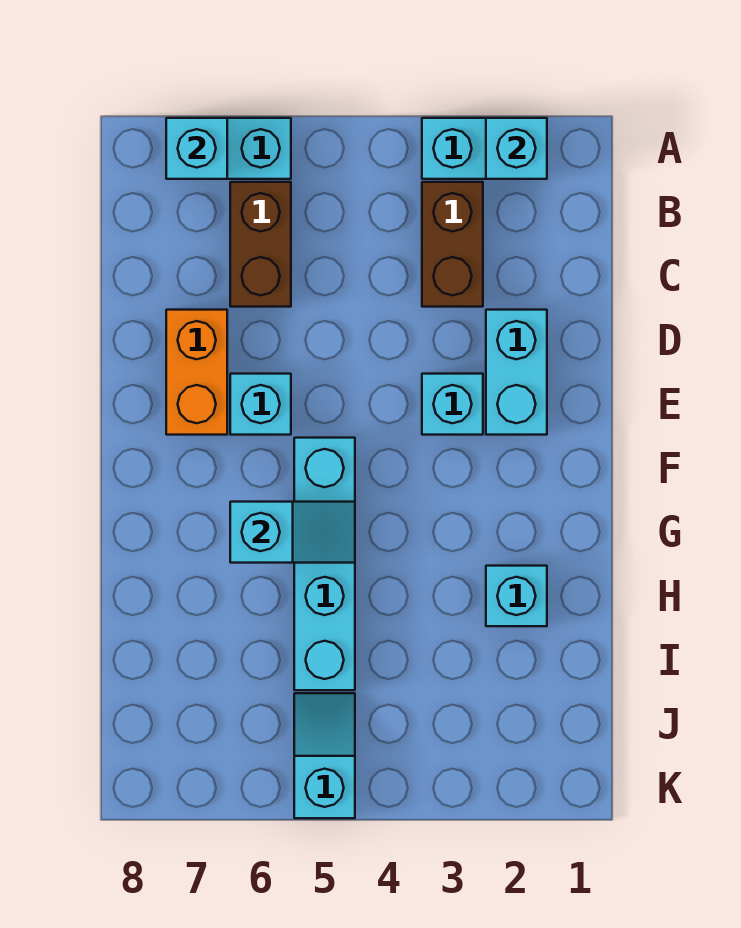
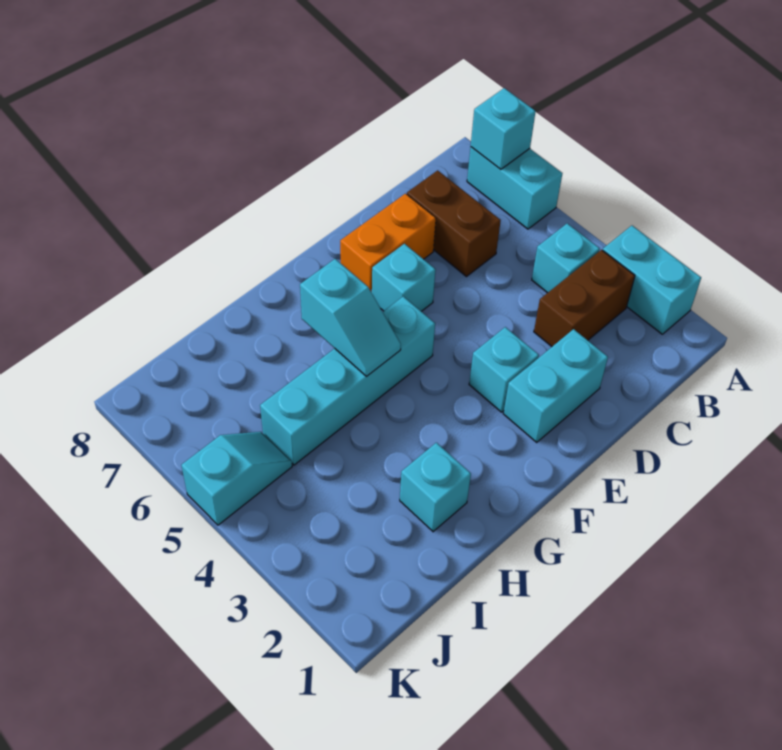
cyan 1x1 brick [486,118,547,179] -> cyan 1x1 brick moved to [532,223,600,293]
brown 1x2 brick [230,182,291,307] -> brown 1x2 brick turned to [407,170,501,277]

